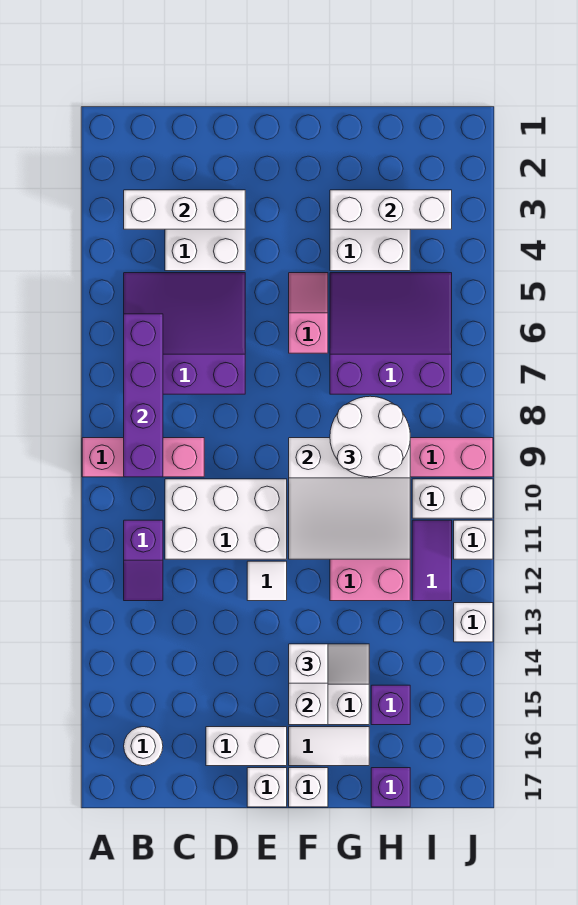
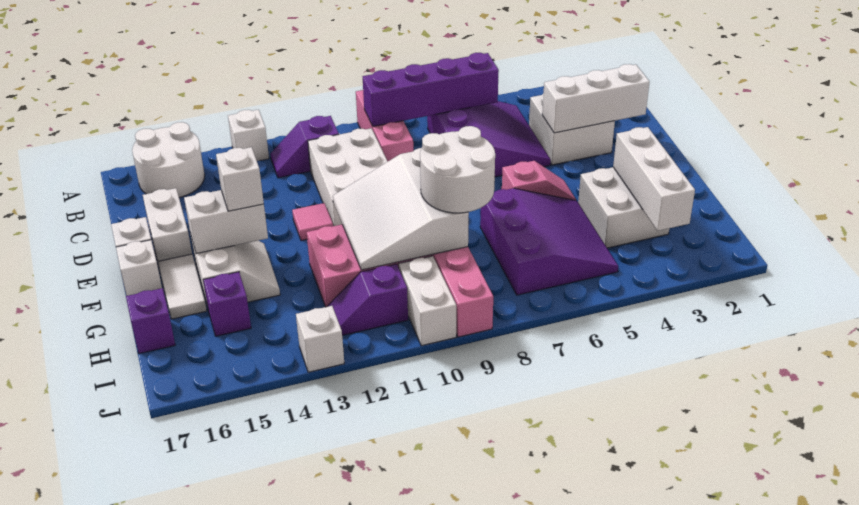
white 1x3 brick [124,190,245,229] -> white 1x3 brick turned to [542,64,650,133]
white 1x1 round brick [124,727,163,766] -> white 2x2 round brick [132,122,205,198]
white 1x1 tile [247,561,287,601] -> pink 1x1 tile [292,203,333,241]
purple 1x2 tile [412,520,452,601] -> purple 1x2 slope [327,264,408,335]
white 1x1 brick [454,520,493,559] -> white 1x1 brick moved to [228,110,269,161]

